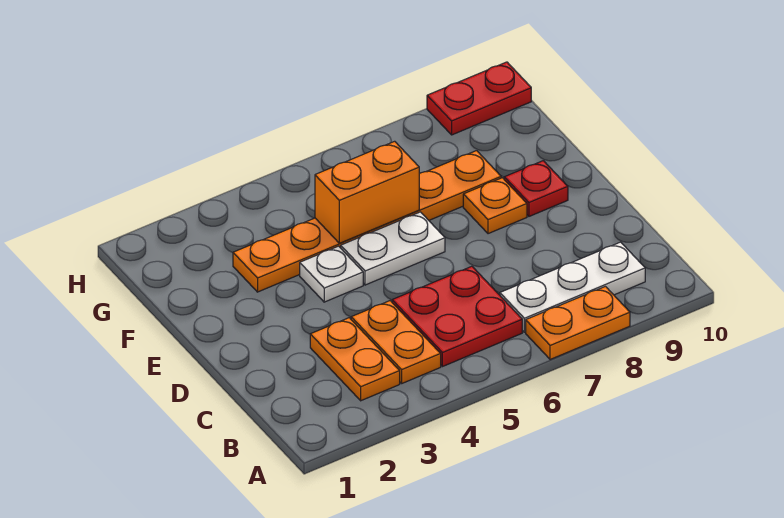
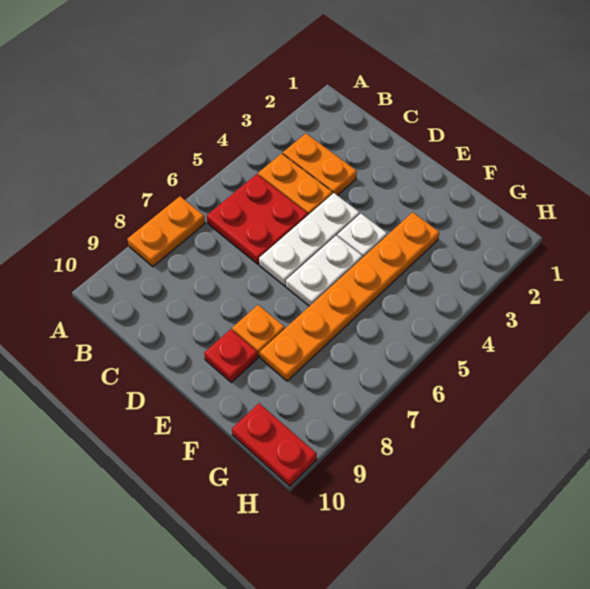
white 1x3 plate [500,242,645,332] -> white 1x3 plate moved to [259,193,360,286]
orange 1x2 brick [315,141,419,243] -> none
red 1x2 plate [427,62,531,135] -> red 1x2 plate turned to [232,403,317,486]

